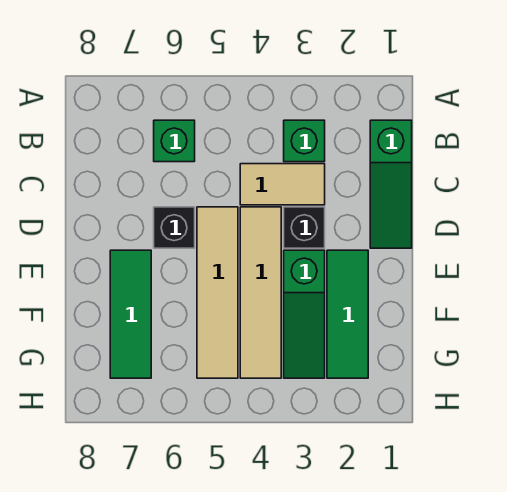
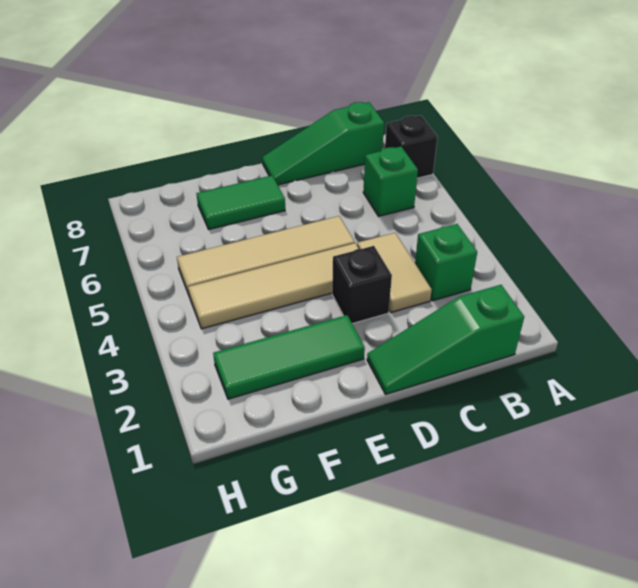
black 1x1 brick [154,207,195,248] -> black 1x1 brick moved to [385,115,438,178]
green 1x3 slope [284,250,325,378] -> green 1x3 slope moved to [262,102,384,185]
green 1x3 tile [110,250,151,378] -> green 1x2 tile [196,176,285,229]

